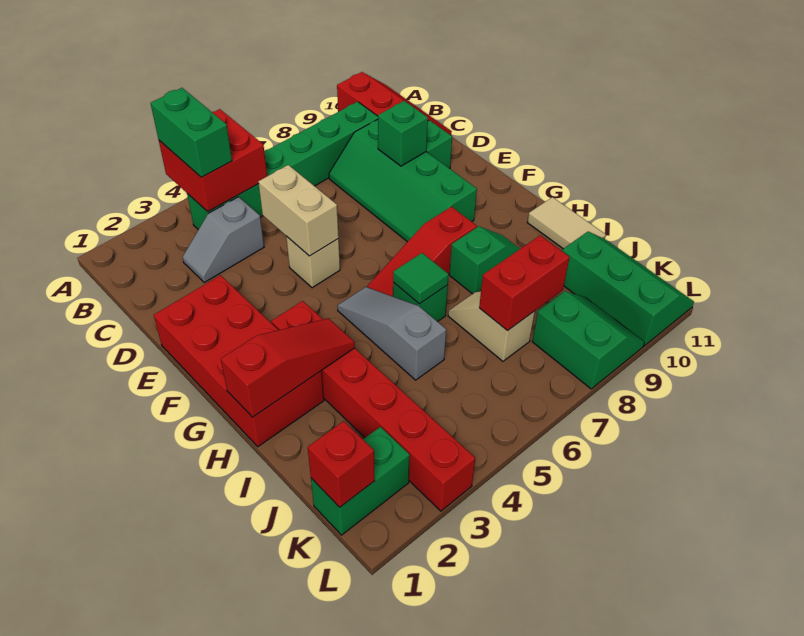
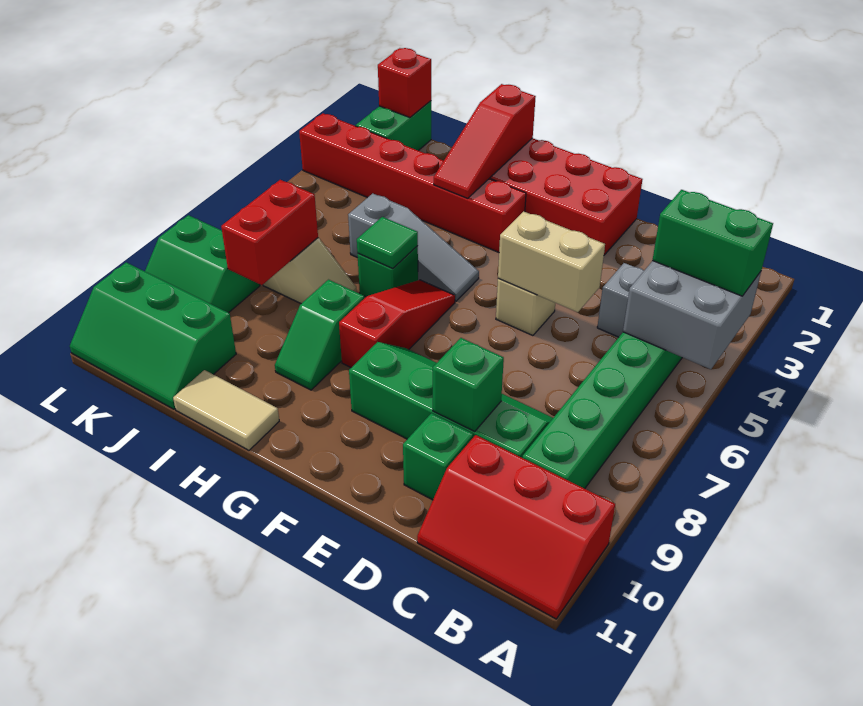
red 2x2 brick [159,109,267,212] -> grey 2x2 brick [623,261,761,369]

